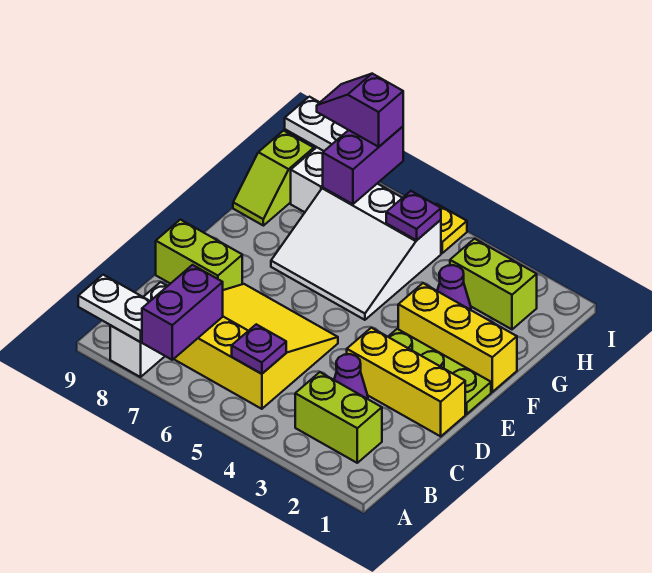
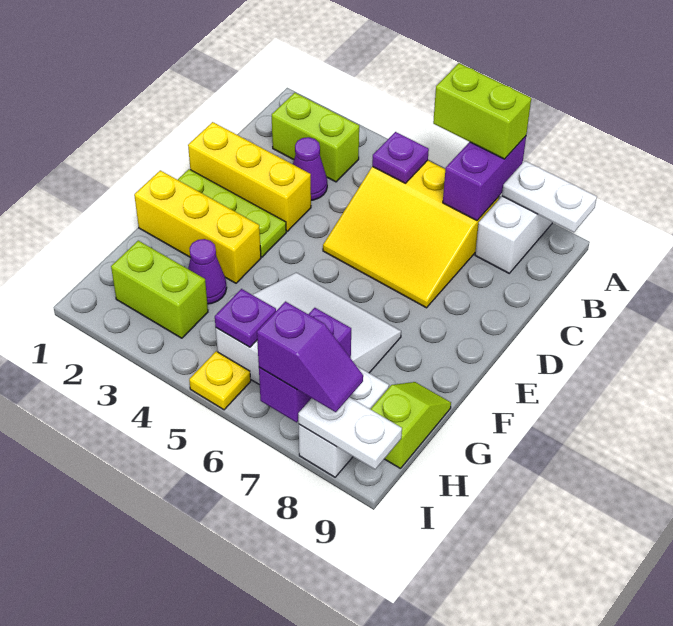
lime 1x2 brick [156,220,242,290] -> lime 1x2 brick moved to [433,63,531,159]

